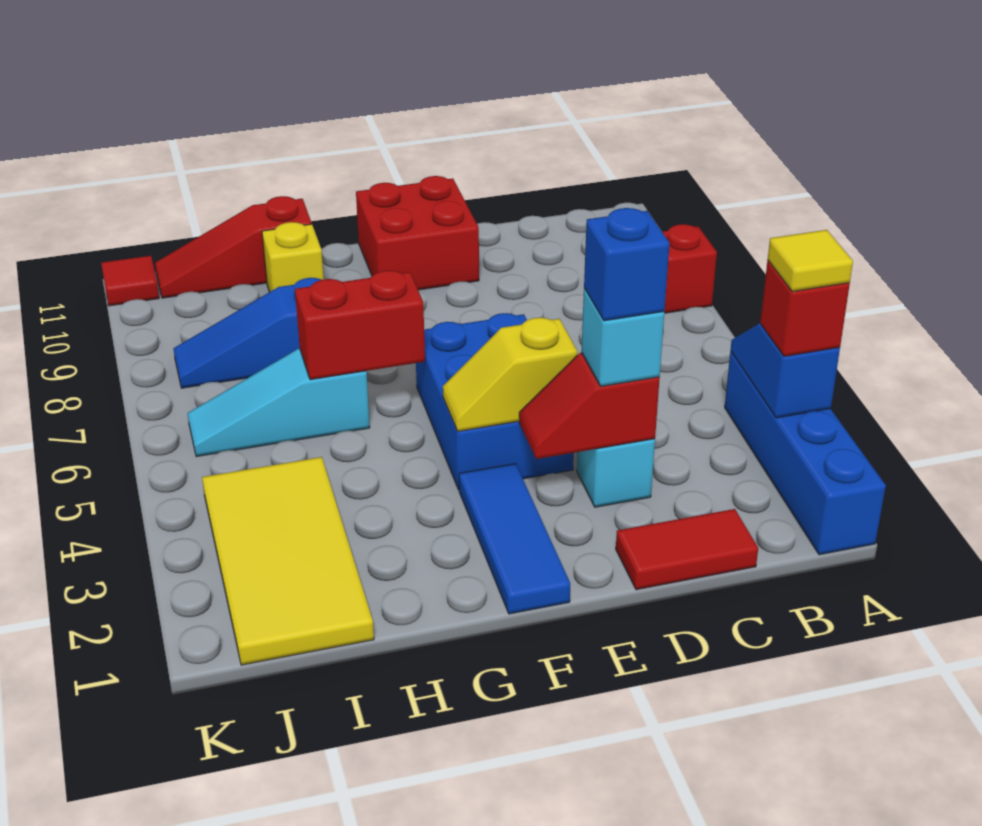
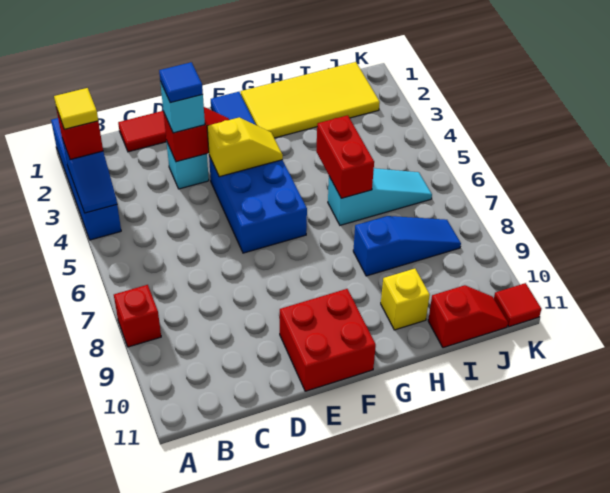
blue 1x1 brick [584,208,670,321] -> blue 1x1 tile [159,62,203,103]
red 1x2 brick [295,270,425,380] -> red 1x2 brick turned to [316,115,374,198]
red 1x3 slope [155,196,312,298] -> red 1x2 slope [428,285,508,348]
yellow 2x4 tile [202,457,374,665] -> yellow 2x4 tile turned to [241,62,380,138]

